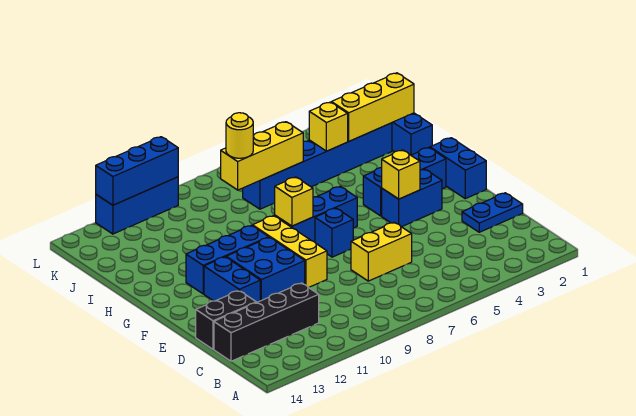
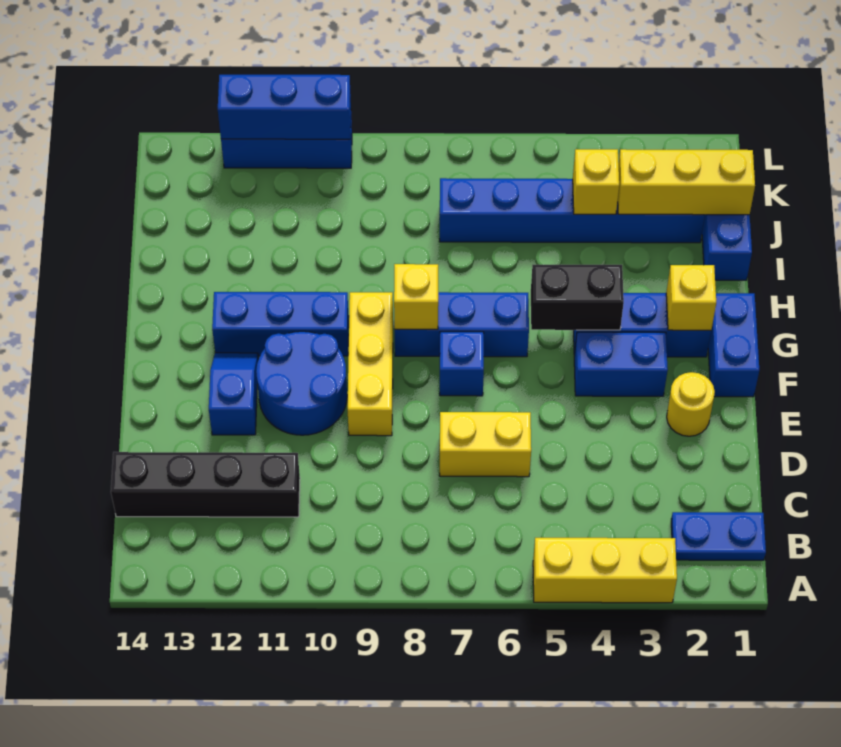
blue 1x2 plate [462,193,523,232] -> blue 1x2 plate moved to [671,512,766,560]
black 1x2 brick [196,291,256,349] -> black 1x2 brick moved to [531,265,624,330]
blue 2x2 brick [226,237,305,301] -> blue 2x2 round brick [256,331,347,435]
blue 1x2 brick [204,257,260,303] -> blue 1x2 slope [209,353,258,435]
yellow 1x1 brick [382,150,420,199] -> yellow 1x1 brick moved to [666,265,716,330]
yellow 1x3 brick [221,122,303,190] -> yellow 1x3 brick moved to [533,538,677,603]
yellow 1x1 round brick [226,113,253,158] -> yellow 1x1 round brick moved to [667,372,715,436]

